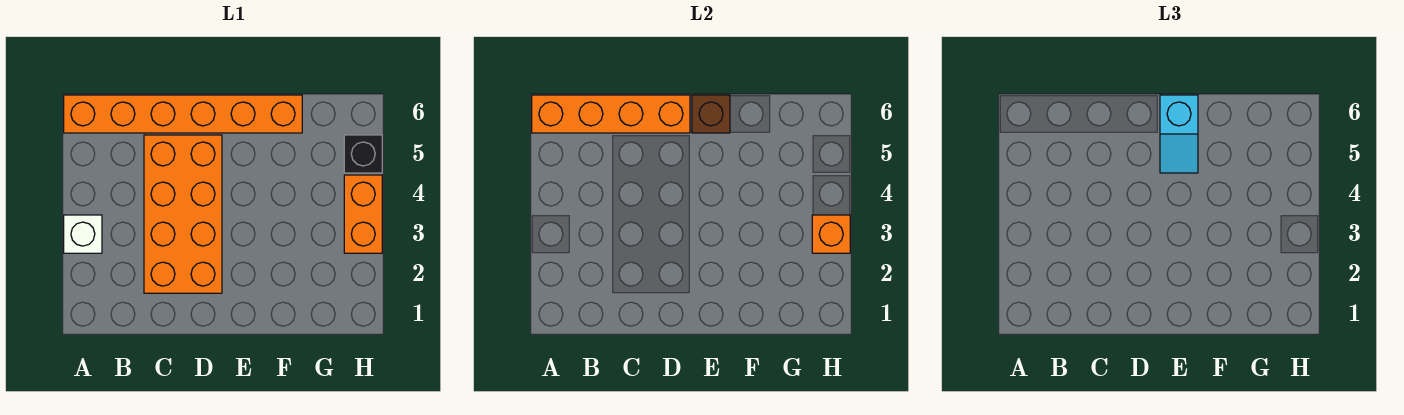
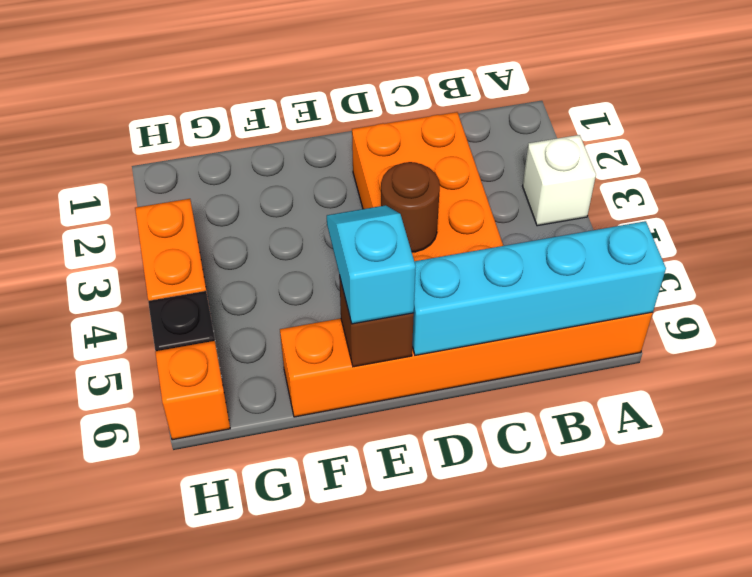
orange 1x4 brick [532,95,690,133] -> cyan 1x4 brick [412,221,666,355]
none -> brown 1x1 round brick [381,162,440,252]
orange 1x1 brick [812,215,850,253] -> orange 1x1 brick moved to [155,341,230,440]

